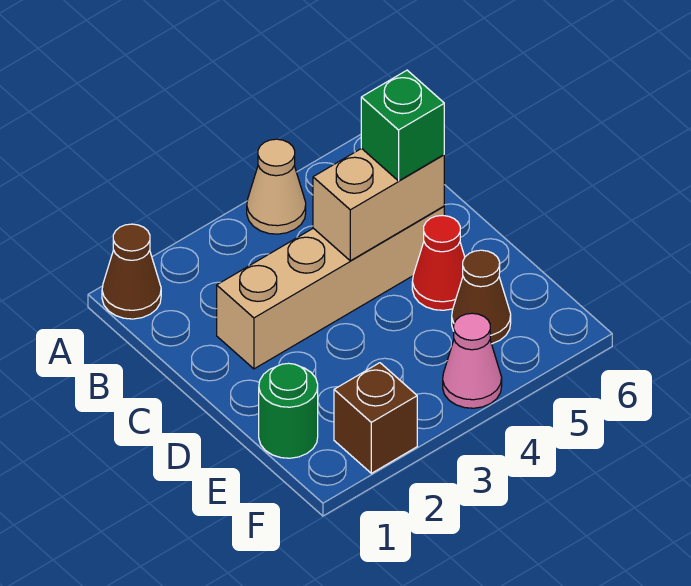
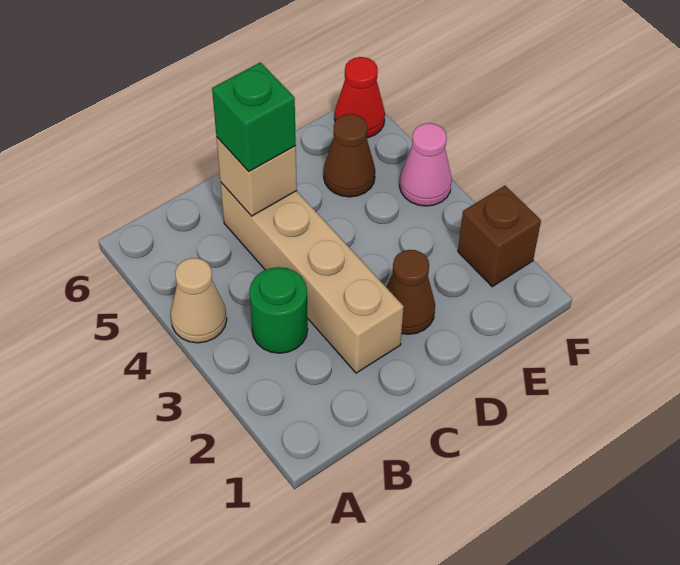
brown 1x1 cone [102,224,161,319] -> brown 1x1 cone moved to [386,250,435,334]
tan 1x2 brick [313,148,444,261] -> tan 1x1 brick [216,137,297,216]
red 1x1 cone [412,215,465,310] -> red 1x1 cone moved to [335,57,385,138]
green 1x1 round brick [259,363,318,458] -> green 1x1 round brick moved to [250,267,308,353]

